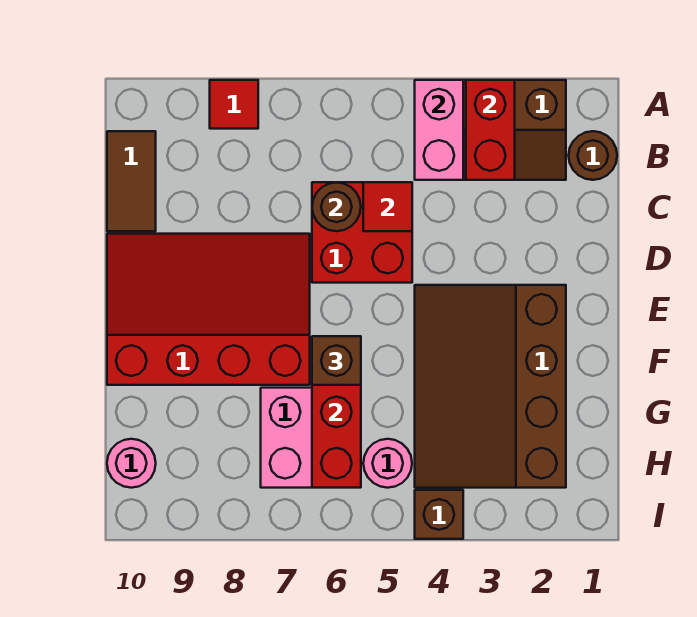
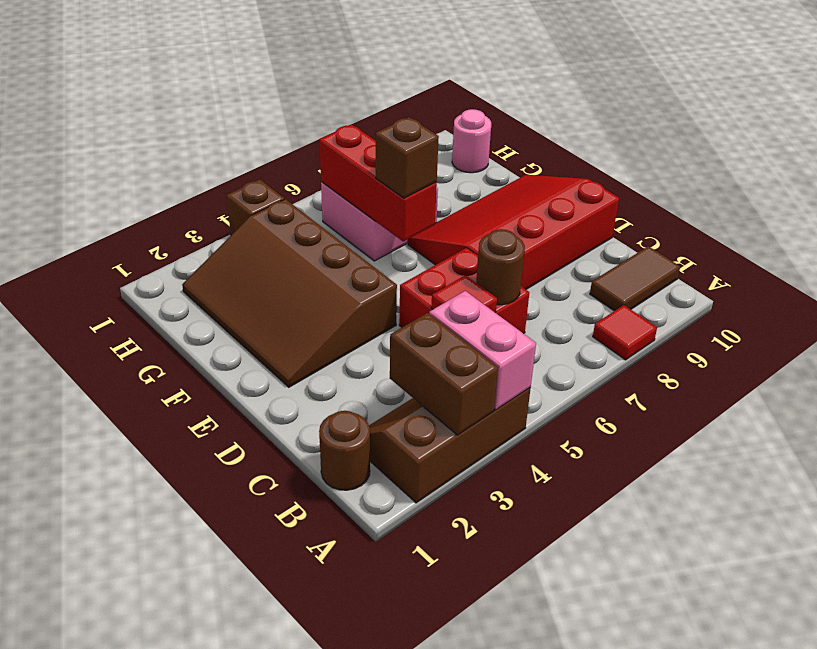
red 1x2 brick [466,80,515,180] -> brown 1x2 brick [390,313,498,435]
brown 1x2 tile [107,131,156,231] -> brown 1x2 tile turned to [590,246,680,311]
red 3x4 slope [107,234,310,385] -> red 3x4 slope turned to [408,175,619,289]
brown 3x4 slope [415,285,566,488] -> brown 3x4 slope turned to [182,199,397,387]
pink 1x1 round brick [363,439,412,488] -> none

